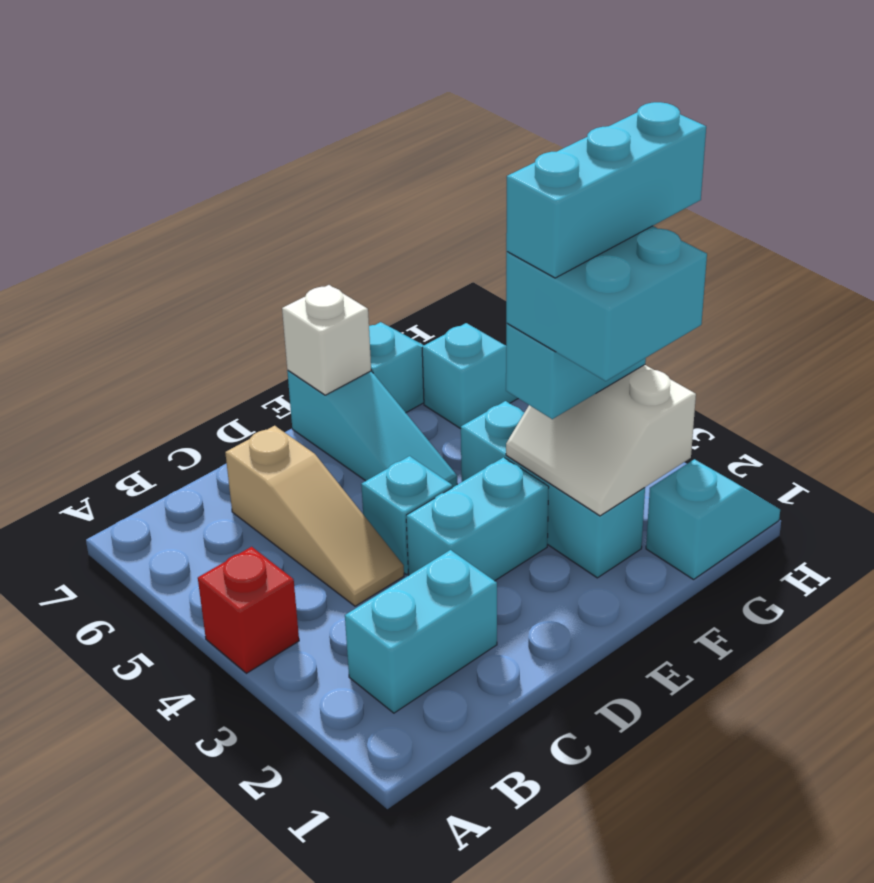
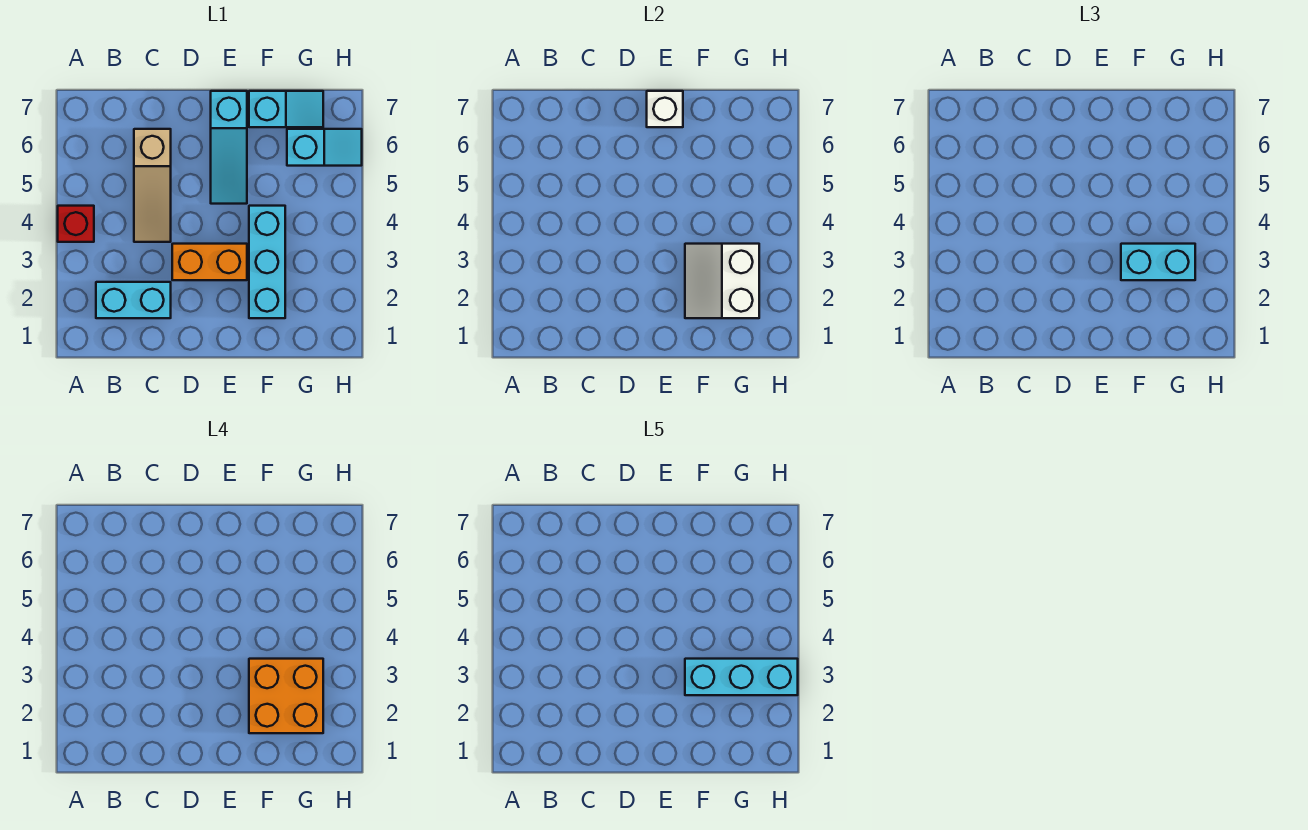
cyan 1x2 brick [406,457,549,581] -> orange 1x2 brick [172,244,247,280]
cyan 1x1 brick [361,456,452,575] -> none
cyan 2x2 brick [506,226,707,381] -> orange 2x2 brick [249,659,323,733]
cyan 1x2 slope [646,459,780,579] -> none

